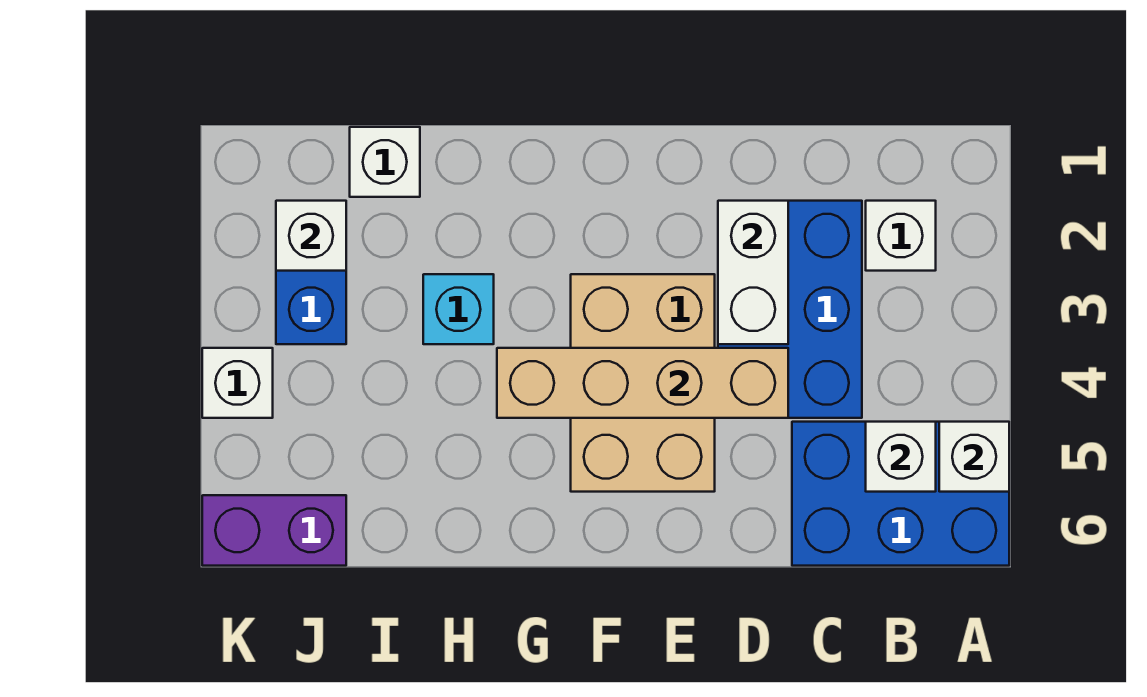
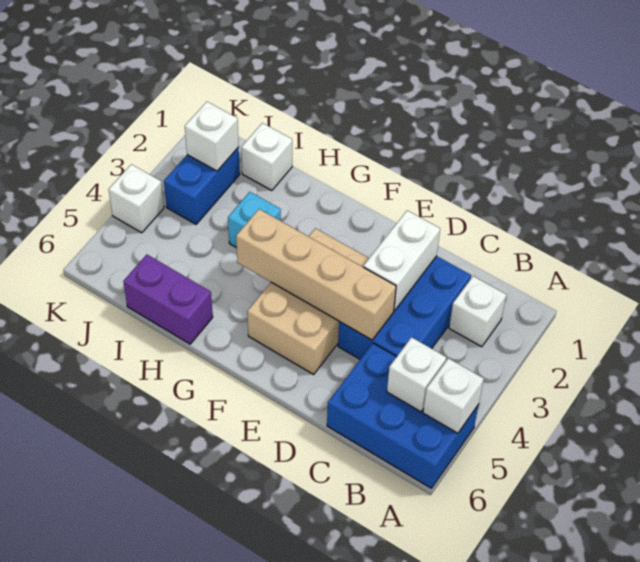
purple 1x2 brick [202,495,346,566] -> purple 1x2 brick moved to [123,255,213,344]

